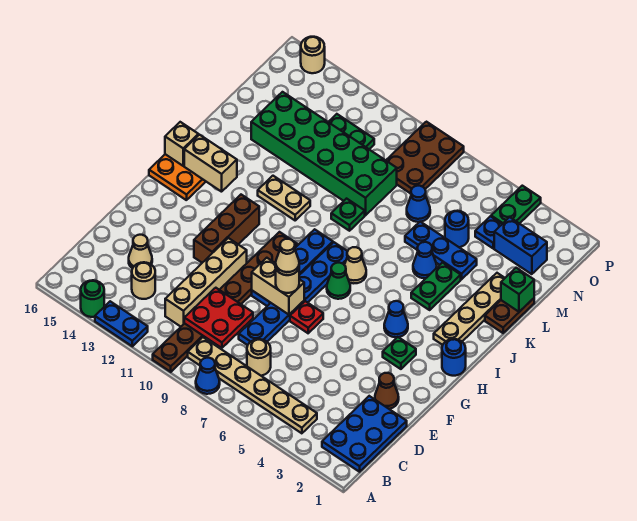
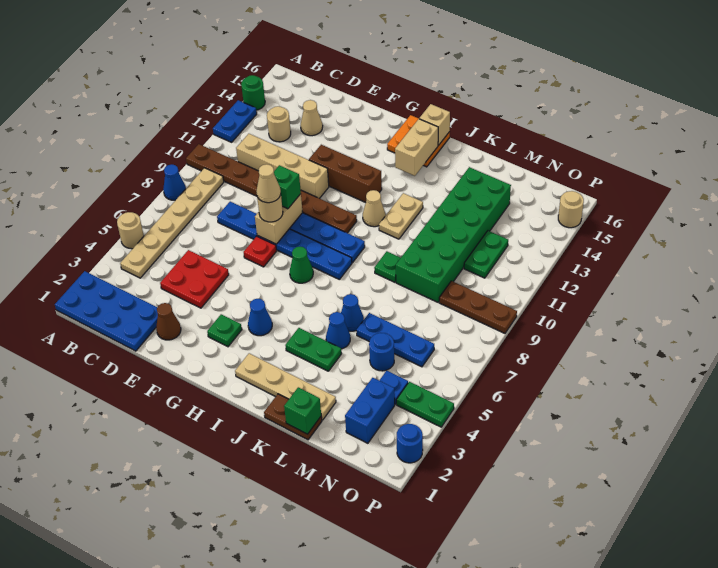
blue 2x3 plate [322,396,407,472] -> blue 2x4 plate [55,271,158,351]
tan 1x1 round brick [247,339,271,376] -> tan 1x1 round brick moved to [117,212,144,249]
red 2x2 plate [184,288,253,348] -> red 2x2 plate moved to [160,250,229,308]
none -> green 1x1 brick [274,165,301,209]
blue 1x1 round brick [442,339,466,376] -> blue 1x1 round brick moved to [397,424,423,463]
tan 1x1 cone [345,247,366,283] -> tan 1x1 cone moved to [363,190,386,227]
blue 1x3 plate [405,222,477,279] -> blue 1x3 plate turned to [356,313,434,367]
blue 1x1 cone [407,186,430,222] -> blue 1x1 cone moved to [341,294,364,331]
brown 2x3 plate [386,122,464,194] -> brown 1x3 plate [439,281,517,333]

